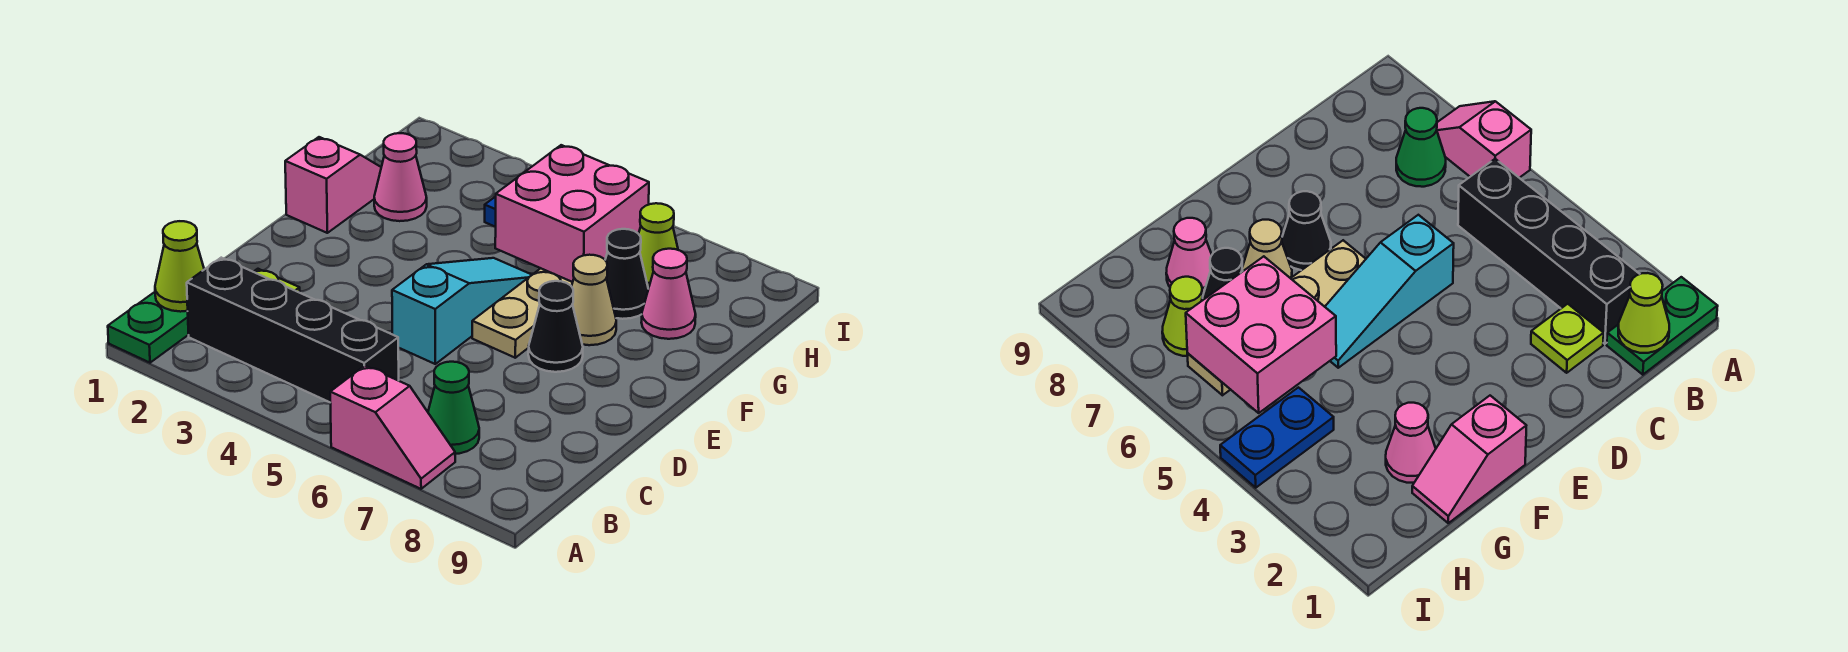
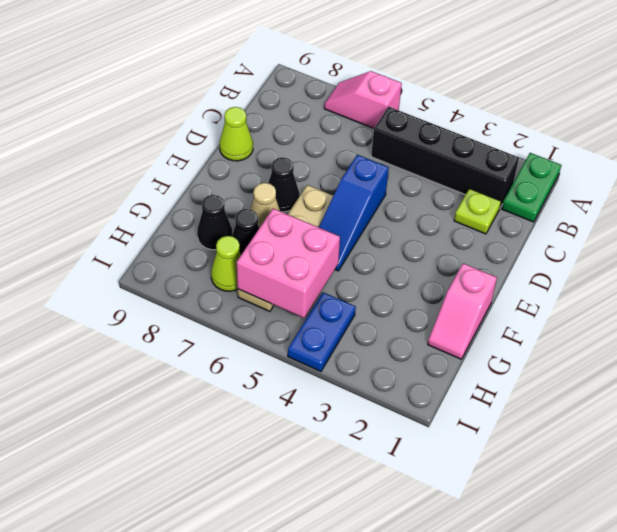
lime 1x1 cone [155,221,204,312] -> lime 1x1 cone moved to [220,107,253,161]
green 1x1 cone [428,362,479,454] -> none
cyan 1x3 slope [392,258,532,364] -> blue 1x3 slope [319,155,389,271]
pink 1x1 cone [374,133,427,221] -> none
pink 1x1 cone [641,249,696,339] -> black 1x1 cone [197,195,232,250]

